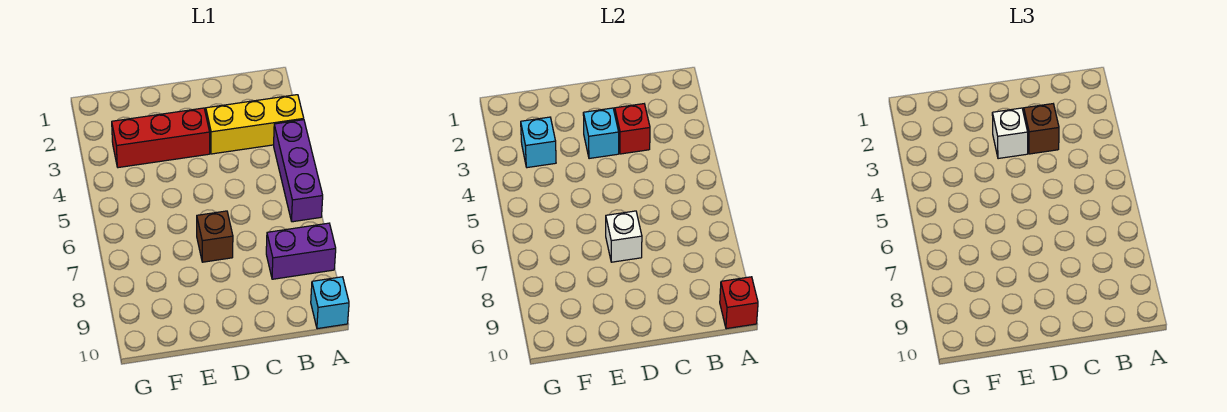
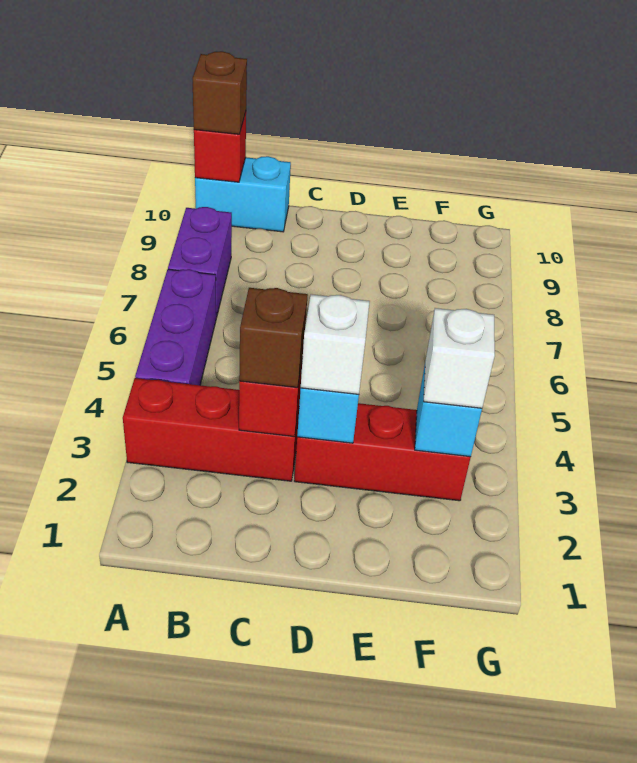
yellow 1x3 brick [206,95,304,154] -> red 1x3 brick [123,378,299,481]
purple 1x2 brick [266,223,336,279] -> purple 1x2 brick turned to [168,207,232,318]
cyan 1x1 brick [311,277,349,329] -> cyan 1x2 brick [195,156,291,232]
brown 1x1 brick [197,211,233,262] -> brown 1x1 brick moved to [192,51,247,134]
white 1x1 brick [606,211,642,262] -> white 1x1 brick moved to [424,308,495,408]

